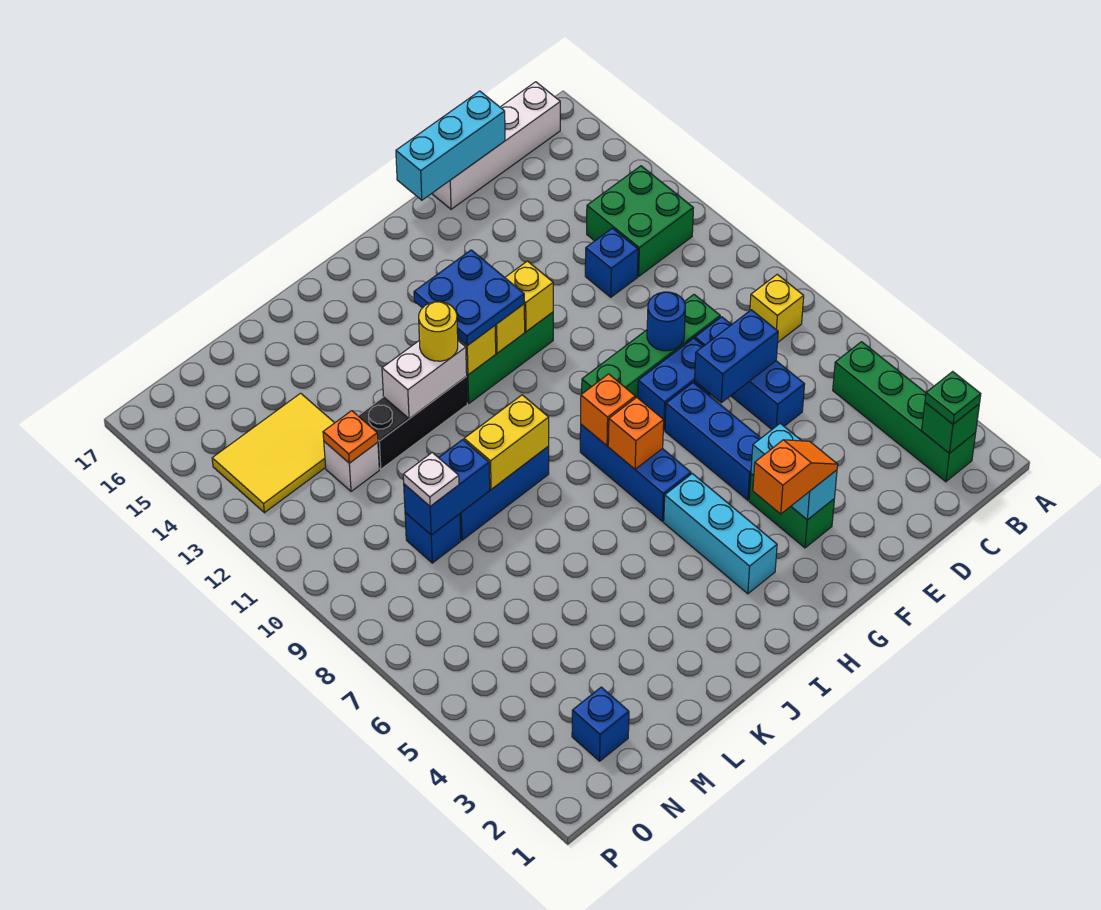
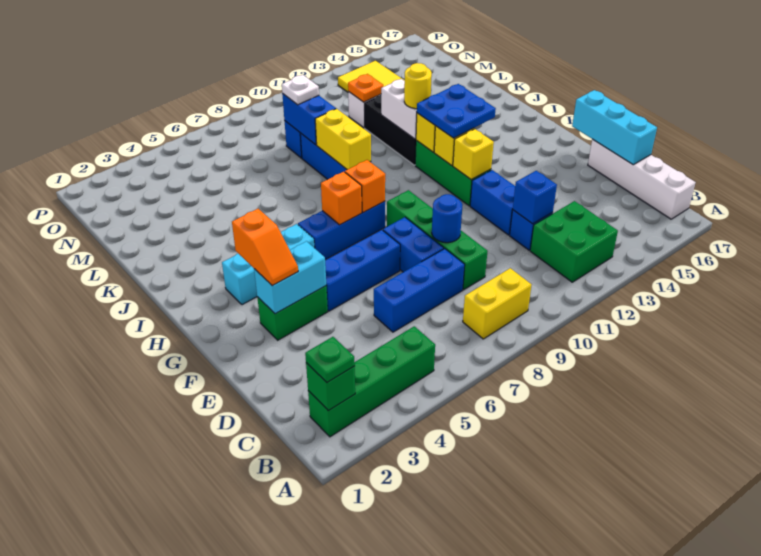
yellow 1x1 brick [750,274,804,342] -> yellow 1x2 brick [463,268,531,339]
blue 1x2 brick [695,310,778,403] -> blue 1x2 brick moved to [470,170,515,235]
blue 1x1 brick [572,687,629,761] -> blue 1x1 brick moved to [513,171,557,224]

